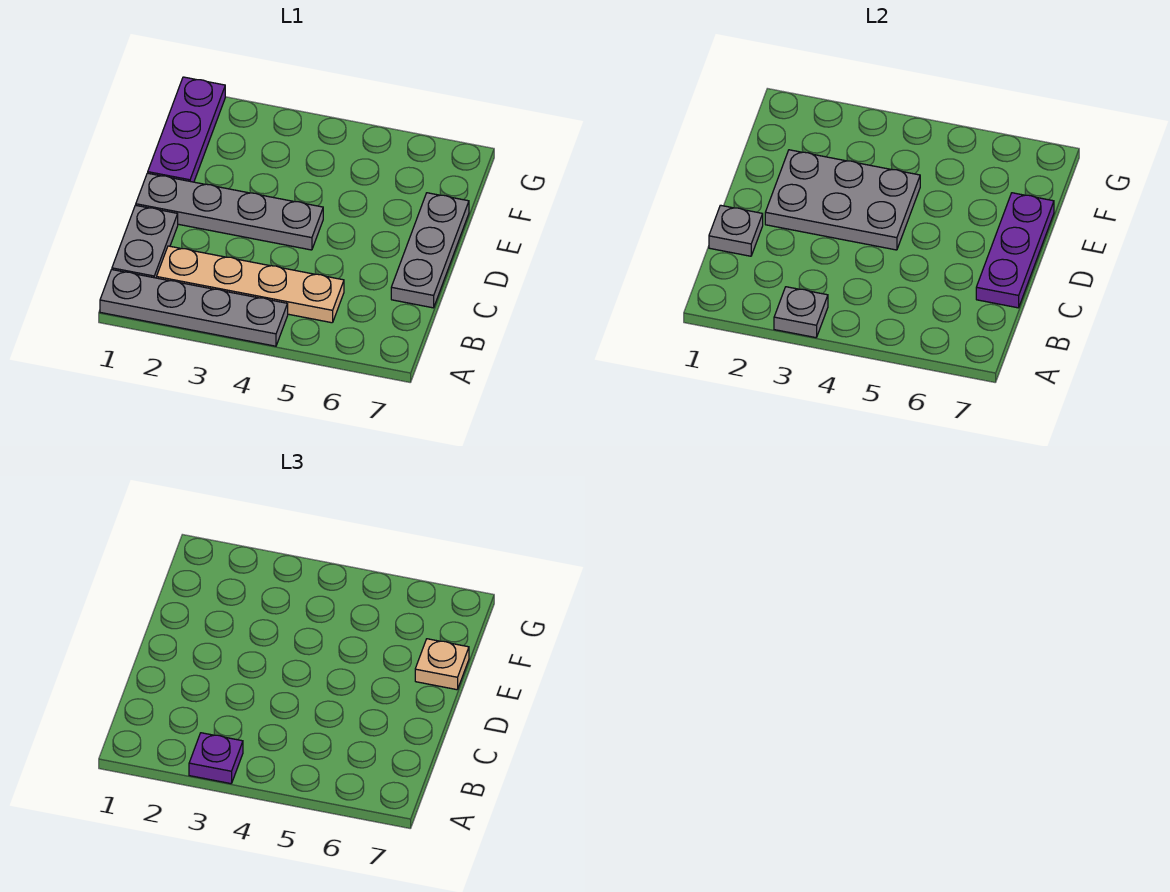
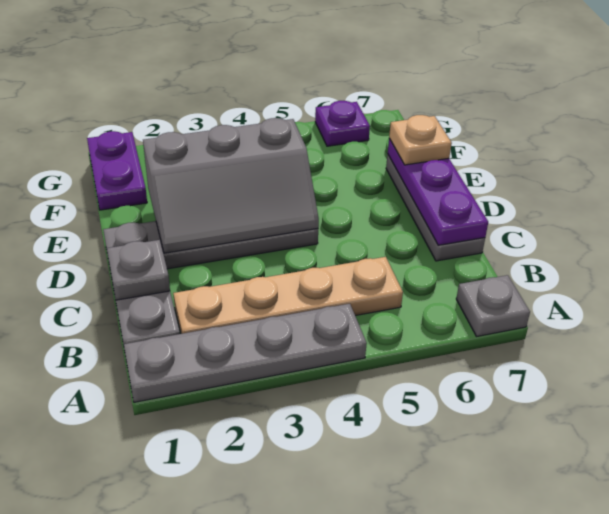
grey 1x1 plate [774,287,828,338] -> grey 1x1 plate moved to [456,275,530,336]
purple 1x1 plate [189,733,243,784] -> purple 1x1 plate moved to [315,101,370,146]
grey 2x3 plate [765,150,920,250] -> grey 2x3 slope [143,118,319,253]
purple 1x3 plate [148,77,225,182] -> purple 1x2 plate [87,131,147,210]

